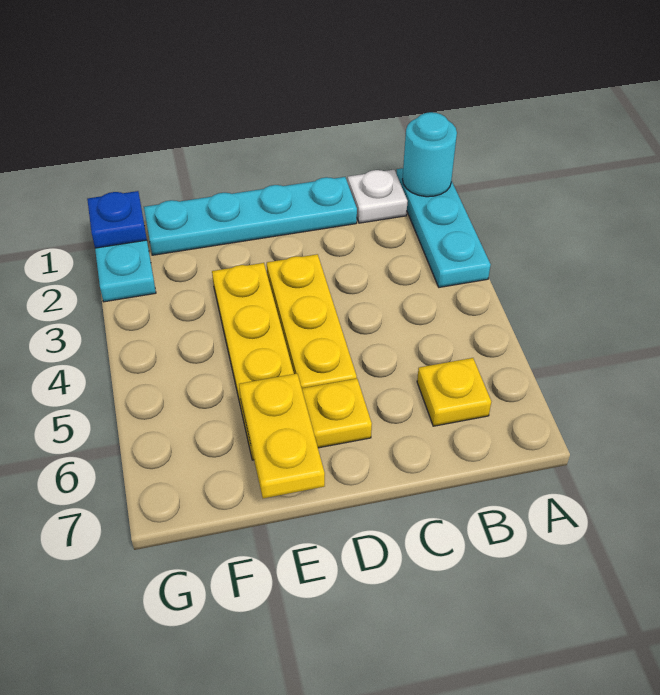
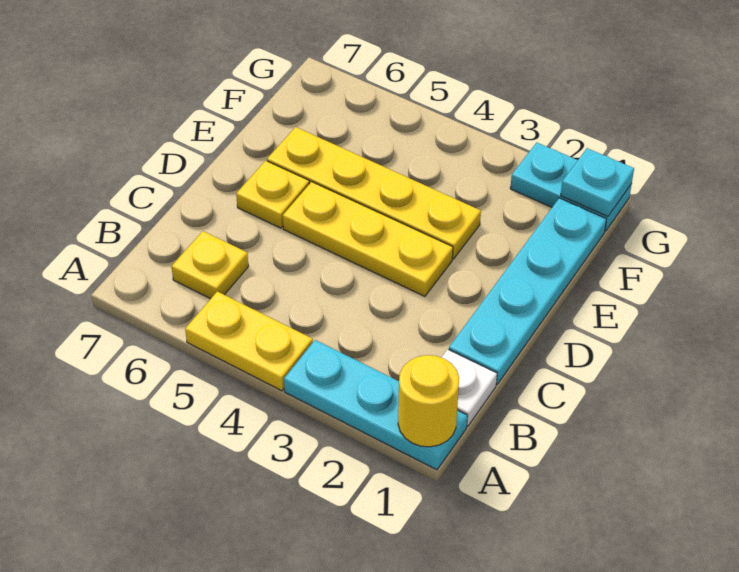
cyan 1x1 round brick [403,112,457,197] -> yellow 1x1 round brick [398,355,459,447]
yellow 1x2 plate [239,374,325,498] -> yellow 1x2 plate moved to [185,292,313,391]
blue 1x1 plate [87,191,147,248] -> cyan 1x1 plate [561,148,634,216]

